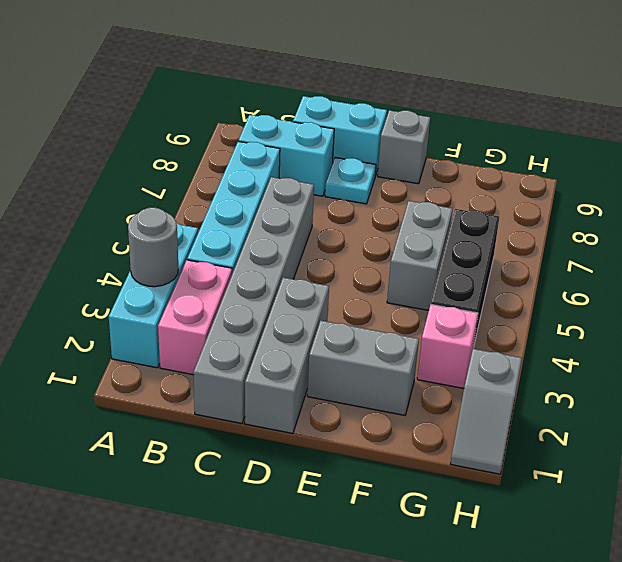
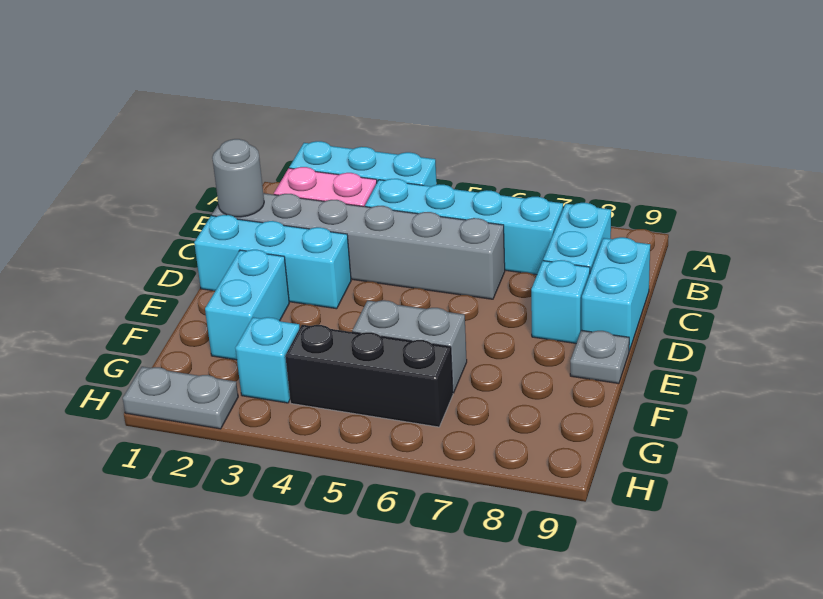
grey 1x1 round brick [128,208,178,287] -> grey 1x1 round brick moved to [212,139,264,217]
grey 1x3 brick [245,278,329,434] -> cyan 1x3 brick [194,215,351,309]
cyan 1x1 plate [325,157,376,204] -> cyan 1x1 brick [531,260,590,343]
grey 1x2 brick [307,321,419,415] -> cyan 1x2 brick [205,250,289,360]
grey 1x1 brick [378,110,430,184] -> grey 1x1 plate [570,330,629,384]
pink 1x1 brick [417,304,478,388] -> cyan 1x1 brick [235,317,300,403]
grey 1x2 slope [451,349,522,474] -> grey 1x2 plate [123,367,238,429]

